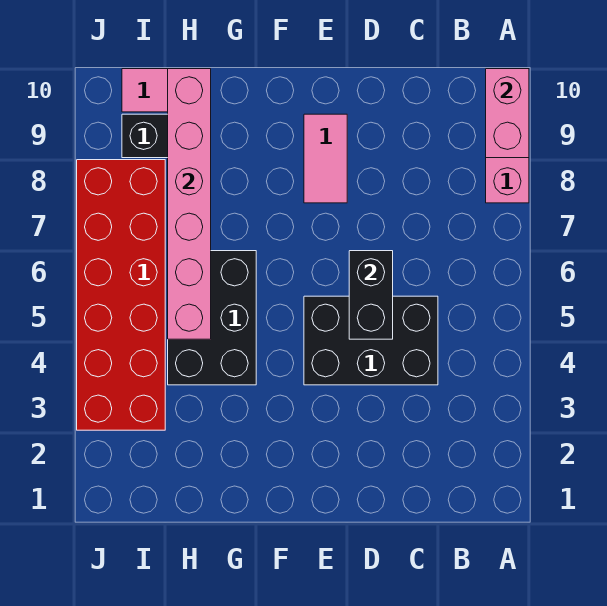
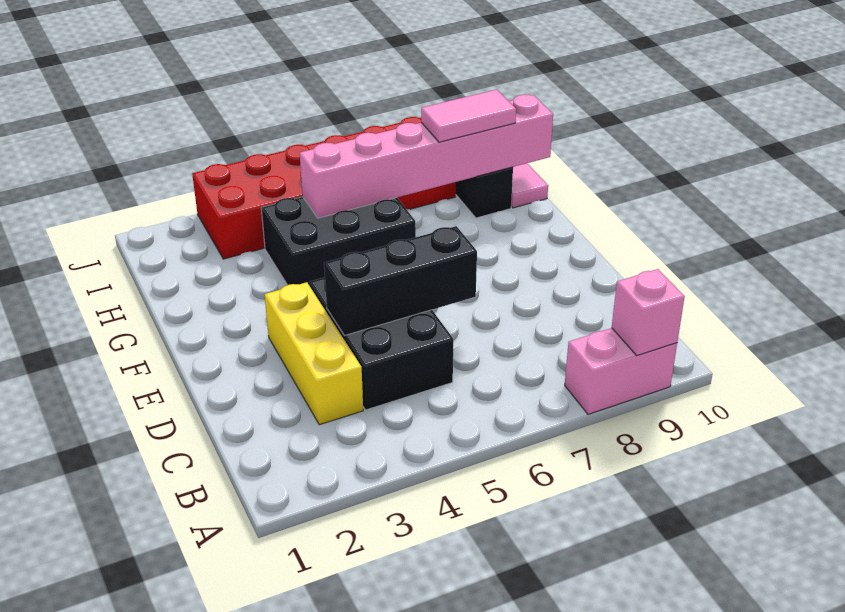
pink 1x2 brick [486,69,529,158] -> pink 1x1 brick [612,269,685,355]
none -> yellow 1x3 brick [265,282,363,425]
black 1x2 brick [349,251,393,339] -> black 1x3 brick [324,226,477,335]
pink 1x2 tile [304,114,347,203] -> pink 1x2 tile moved to [421,89,516,142]

